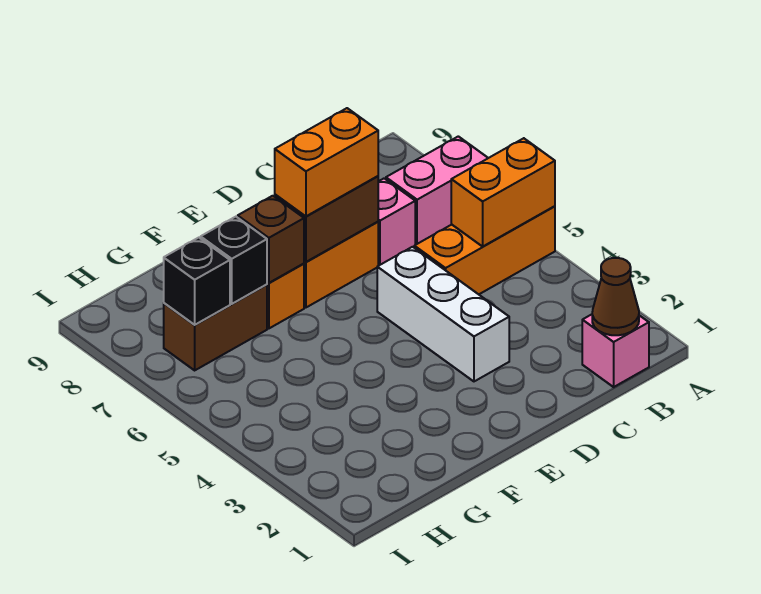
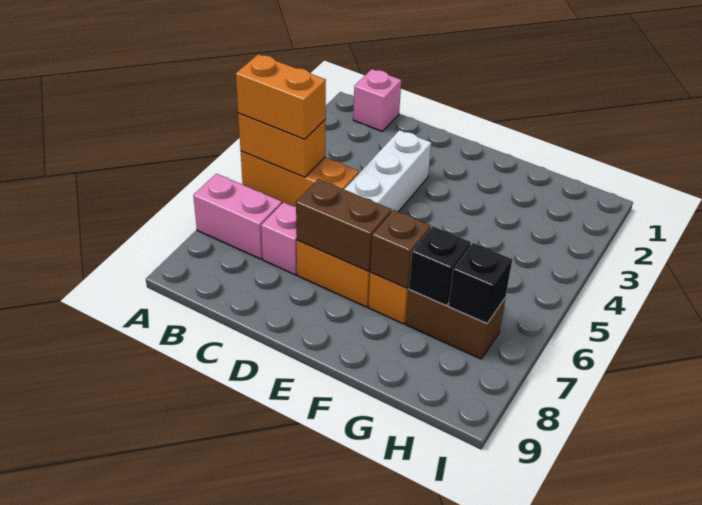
brown 1x1 cone [592,258,639,335] -> none
orange 1x2 brick [275,108,378,216] -> orange 1x2 brick moved to [236,54,326,139]

